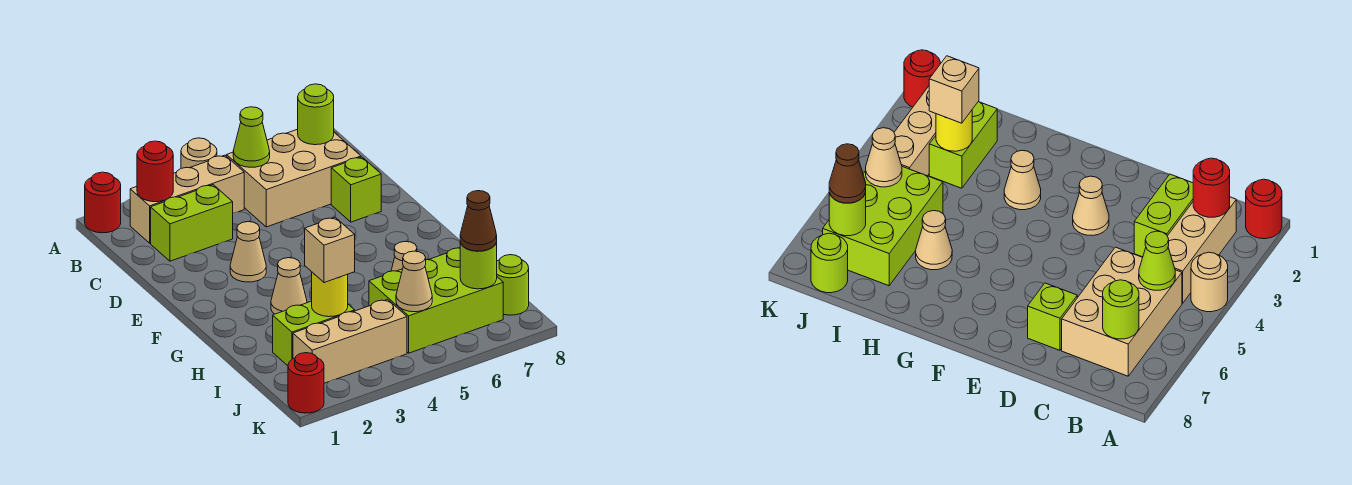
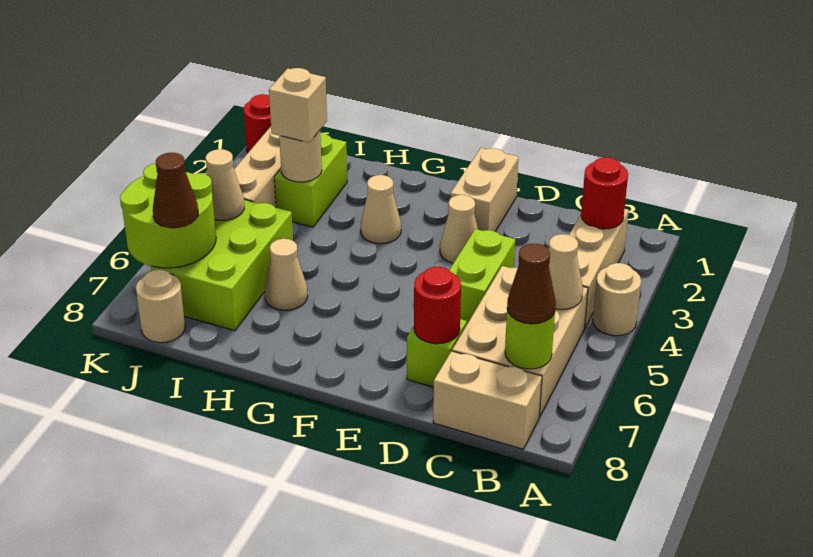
red 1x1 round brick [85,172,121,233] -> red 1x1 round brick moved to [414,267,461,344]
lime 1x1 cone [233,107,270,167] -> tan 1x1 cone [549,234,583,310]
none -> brown 1x1 cone [507,244,556,324]
none -> tan 1x2 brick [433,351,542,449]
lime 1x2 brick [151,185,233,261] -> lime 1x2 brick moved to [450,229,515,324]
none -> tan 1x2 brick [450,148,518,231]
yellow 1x1 round brick [312,272,348,317] -> tan 1x1 round brick [279,130,322,182]
lime 1x1 round brick [460,242,497,289] -> lime 2x2 round brick [120,164,216,268]
lime 1x1 round brick [497,255,529,315] -> tan 1x1 round brick [136,270,185,343]

